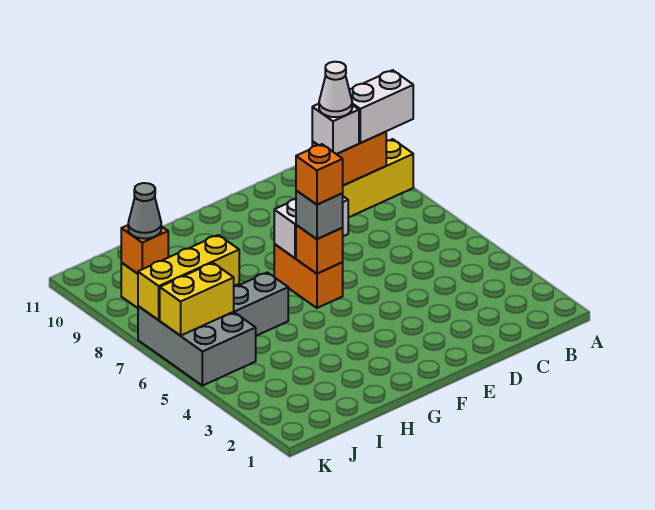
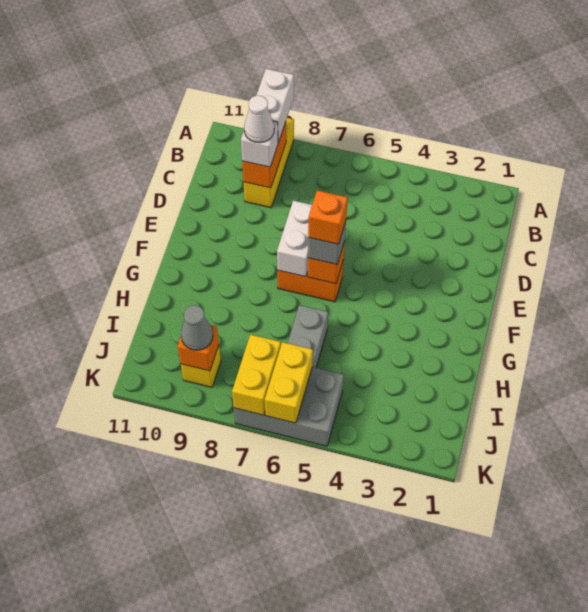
yellow 1x3 brick [138,235,239,320] -> yellow 1x2 brick [232,335,281,415]

